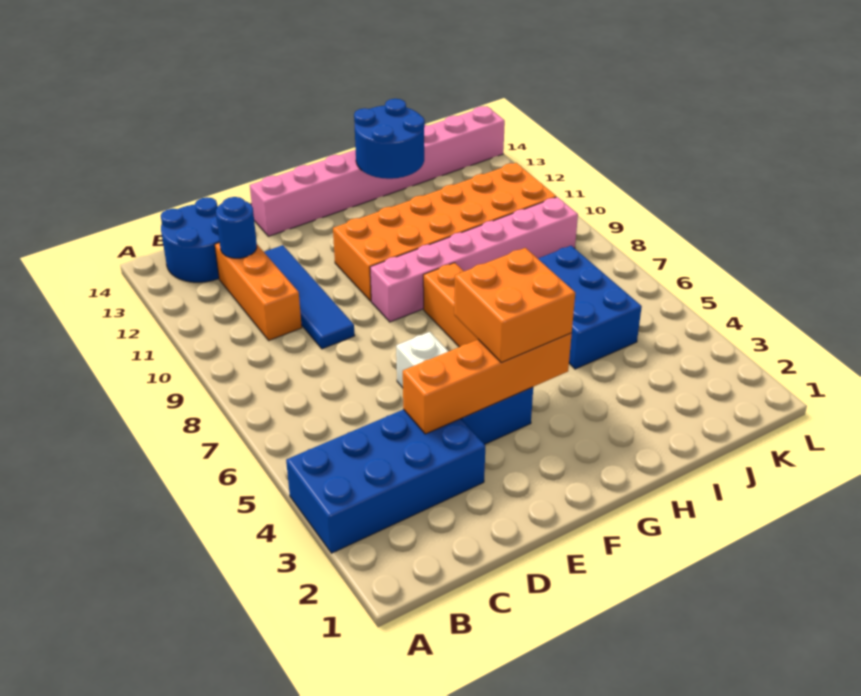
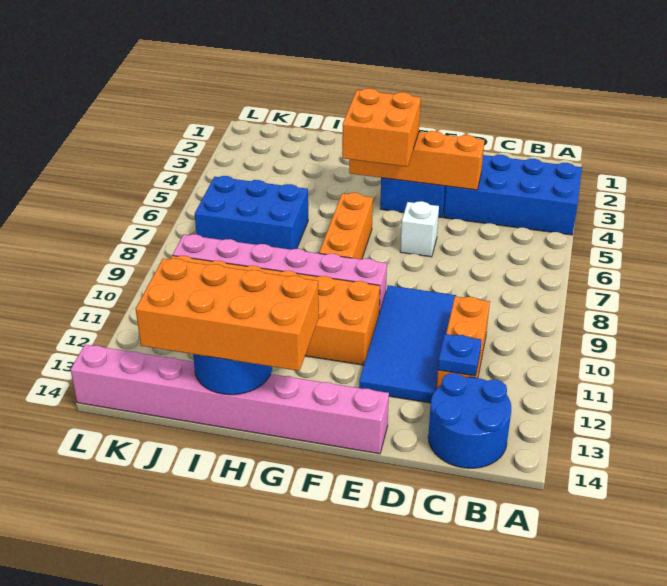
blue 1x1 round brick [216,197,257,258] -> blue 1x1 plate [438,334,482,376]
blue 1x4 tile [264,245,355,349] -> blue 2x4 tile [359,285,456,403]
none -> orange 2x4 brick [136,258,319,371]
blue 2x3 brick [538,246,642,369] -> blue 2x3 brick turned to [195,176,308,250]

